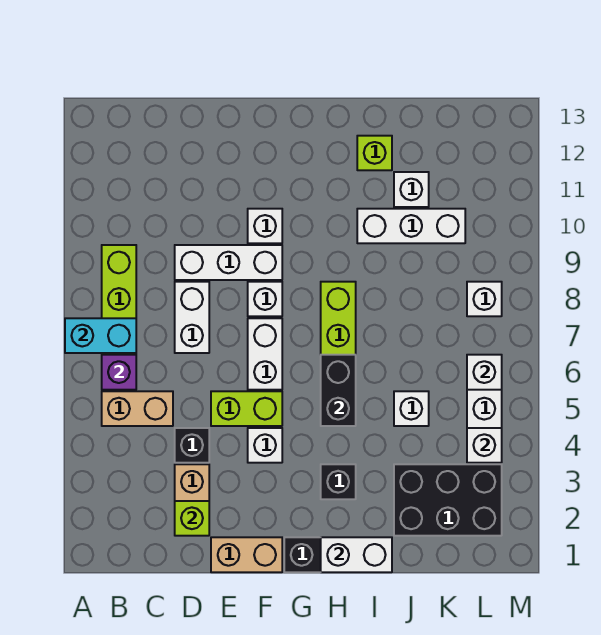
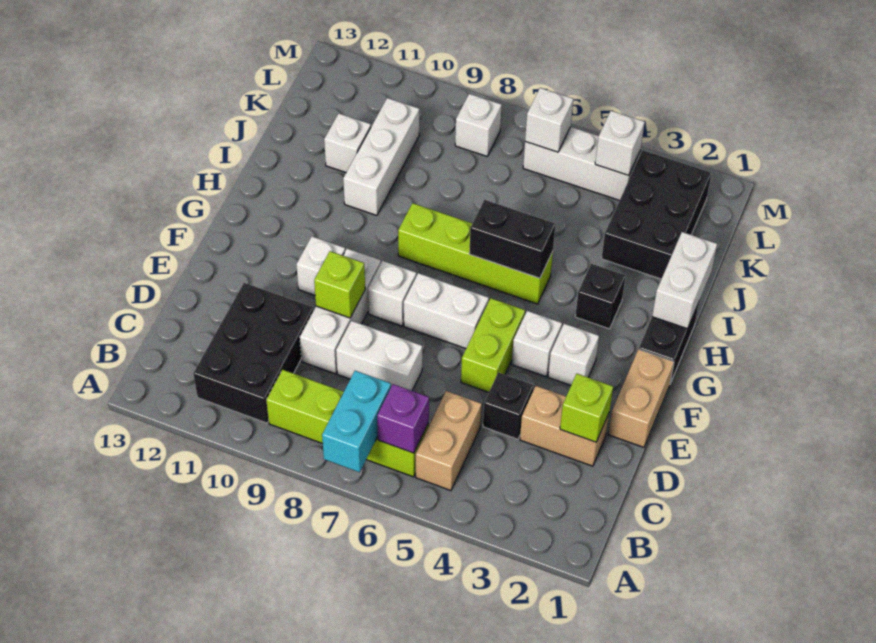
none -> black 2x3 brick [193,283,314,423]
lime 1x1 brick [357,136,392,170] -> lime 1x1 brick moved to [314,251,365,318]
white 1x1 brick [394,391,429,426] -> white 1x1 brick moved to [548,324,599,385]

